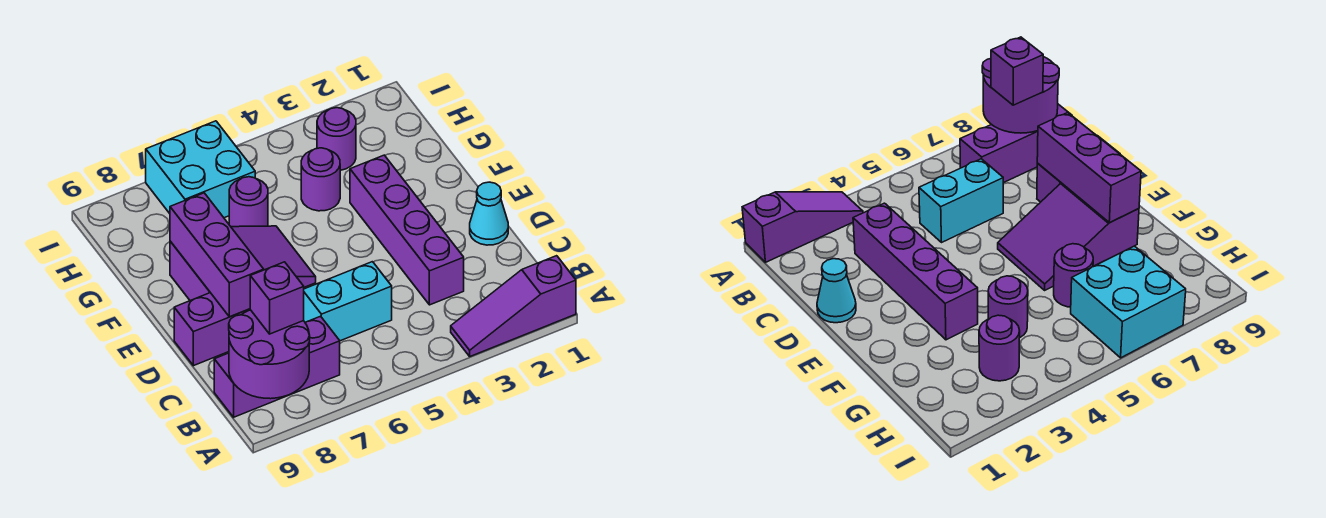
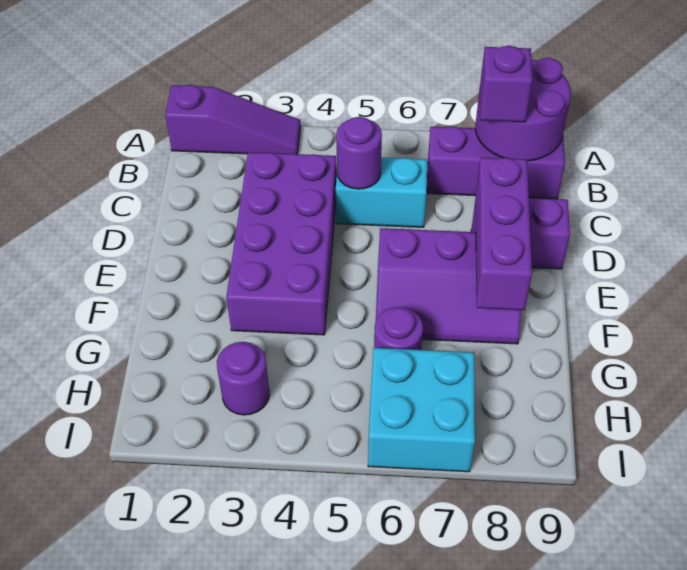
purple 1x4 brick [350,155,464,305] -> purple 2x4 brick [226,152,337,335]
cyan 1x1 cone [470,182,508,245] -> none
purple 2x3 slope [170,226,316,301] -> purple 2x3 slope turned to [376,228,521,344]
purple 1x1 round brick [301,148,340,211] -> purple 1x1 round brick moved to [336,117,382,189]

